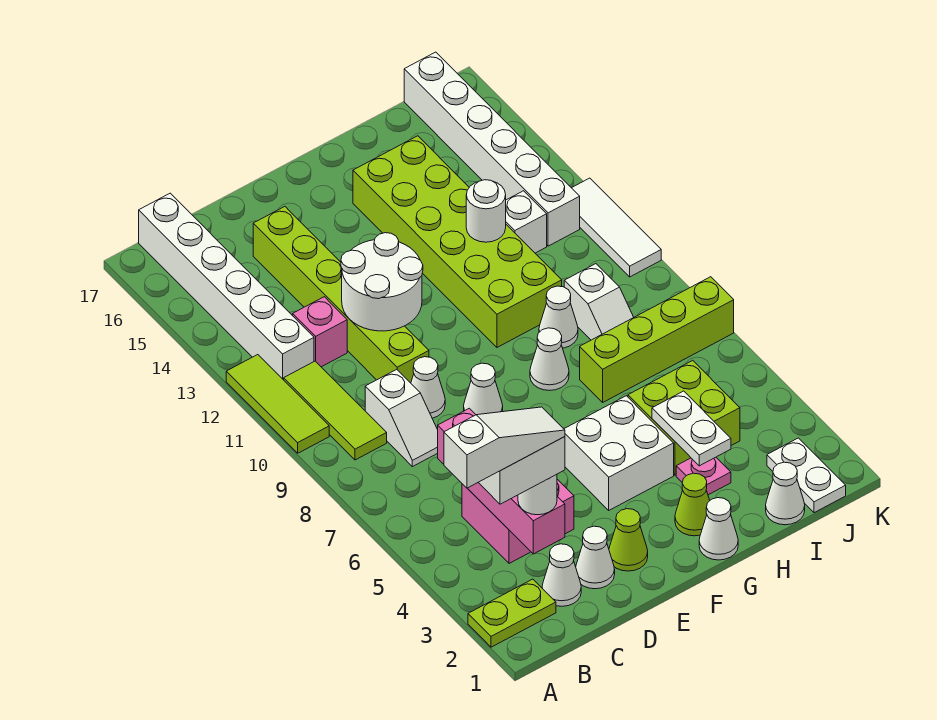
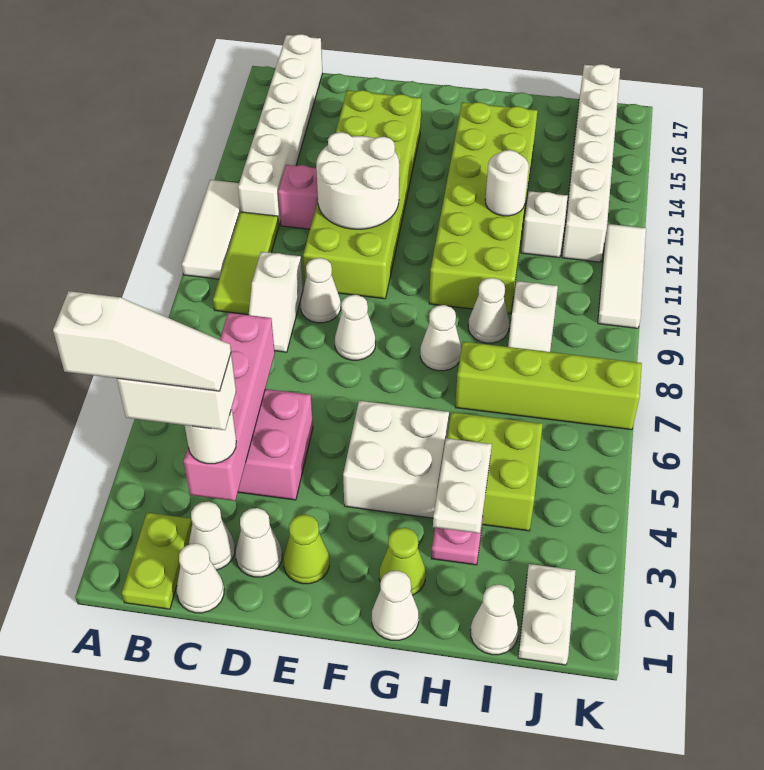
lime 1x2 plate [468,579,556,647] -> lime 1x2 plate turned to [122,513,192,609]
lime 1x3 tile [226,355,329,453] -> white 1x3 tile [182,180,241,279]
none -> white 1x1 cone [176,543,224,613]
lime 1x6 brick [253,207,429,383] -> lime 2x6 brick [303,90,421,299]

